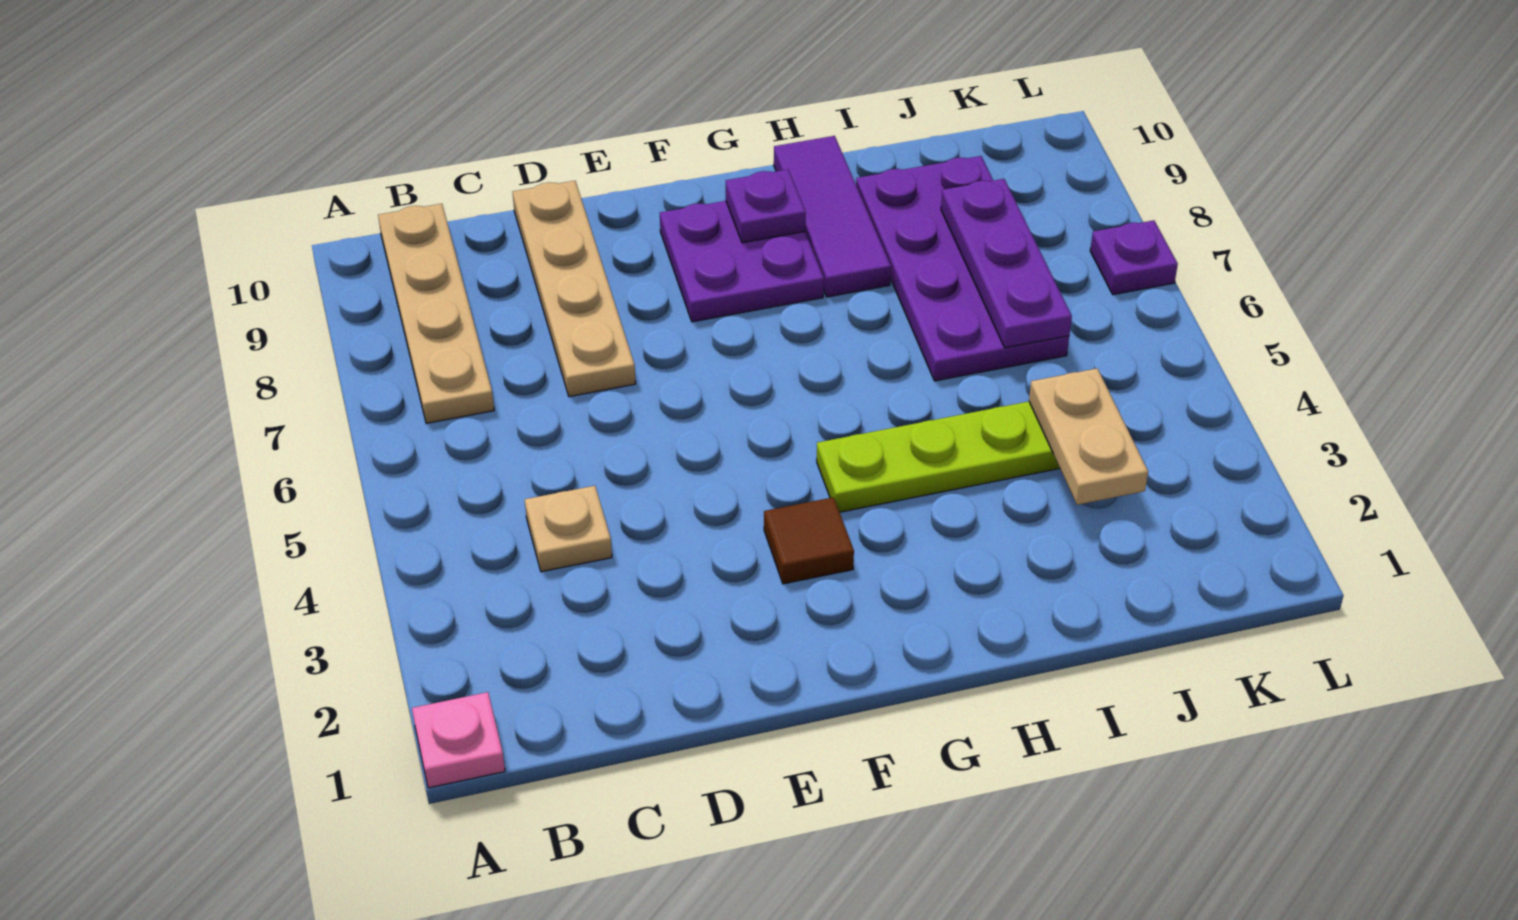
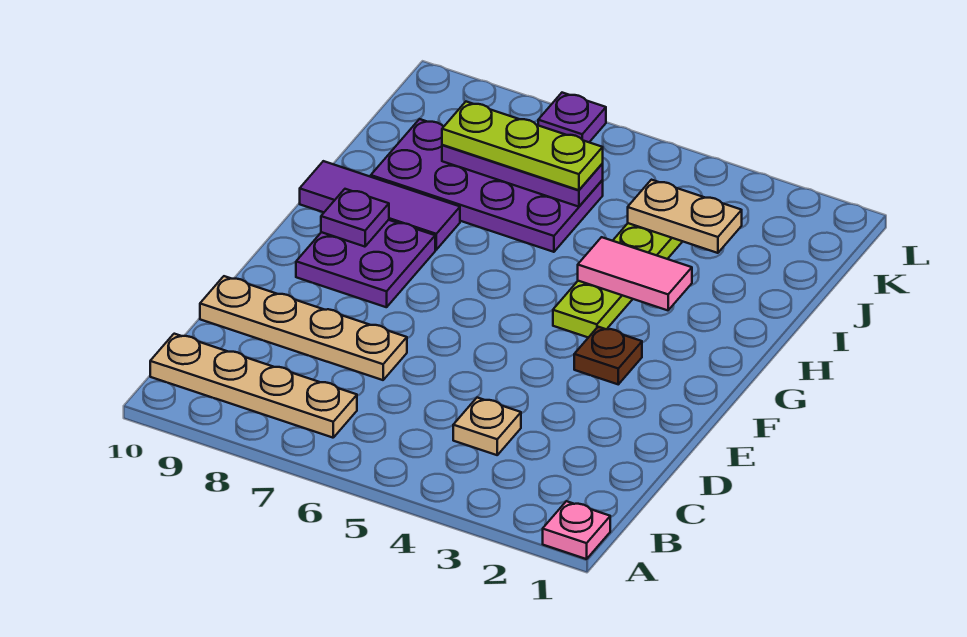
brown 1x1 tile [764,497,854,584] -> brown 1x1 plate [574,327,642,384]
none -> pink 1x2 tile [578,237,692,310]
none -> lime 1x3 plate [442,102,603,190]

